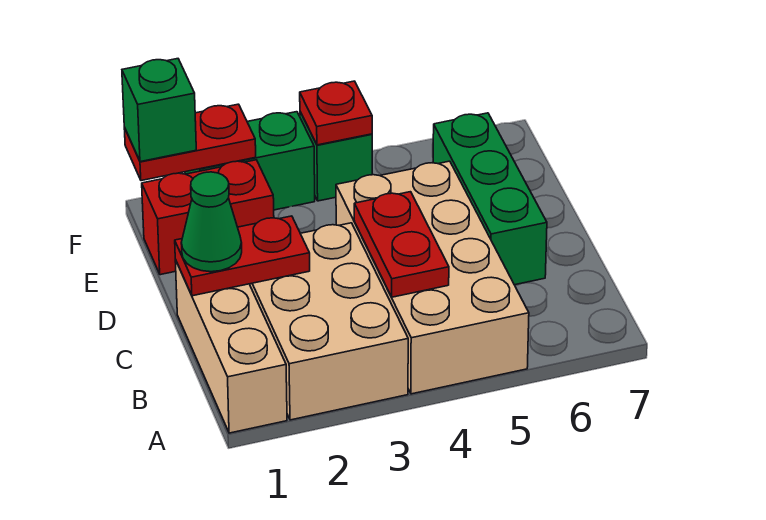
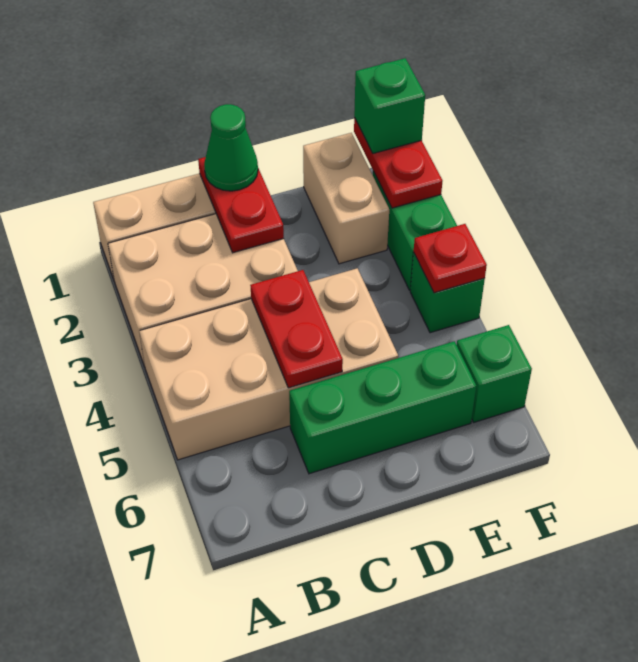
red 1x2 plate [354,192,449,297] -> red 1x2 plate turned to [250,270,343,388]
red 1x2 brick [142,160,274,275] -> tan 1x2 brick [303,133,389,264]
none -> green 1x1 brick [457,325,532,422]

